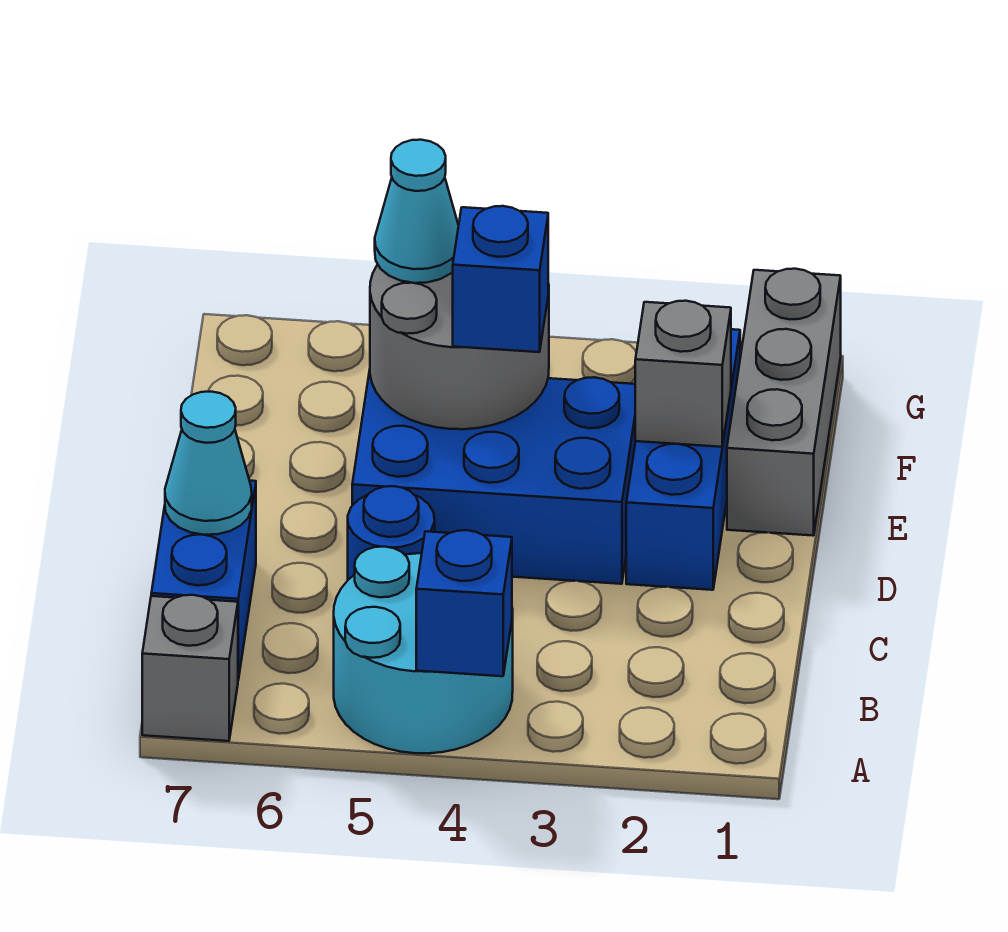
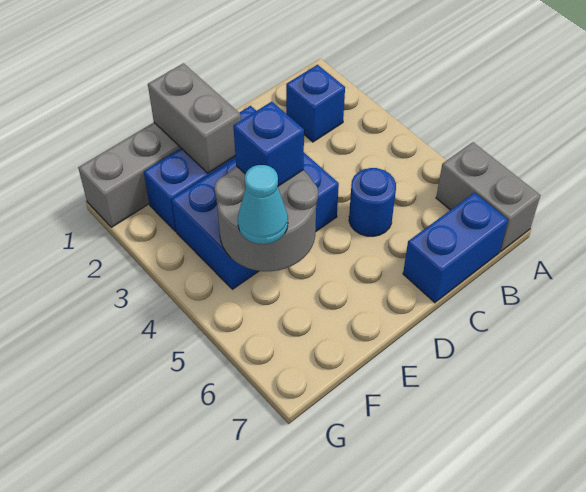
cyan 2x2 round brick [334,547,513,753] -> none
blue 1x1 brick [416,530,512,676] -> blue 1x1 brick moved to [286,65,345,142]
grey 1x1 brick [142,595,238,741] -> grey 1x2 brick [436,142,540,252]
cyan 1x1 cone [165,392,252,535] -> none
blue 2x3 brick [352,370,636,584] -> blue 2x3 brick turned to [172,153,339,289]
grey 1x1 brick [635,301,731,447] -> grey 1x2 brick [148,63,241,173]

